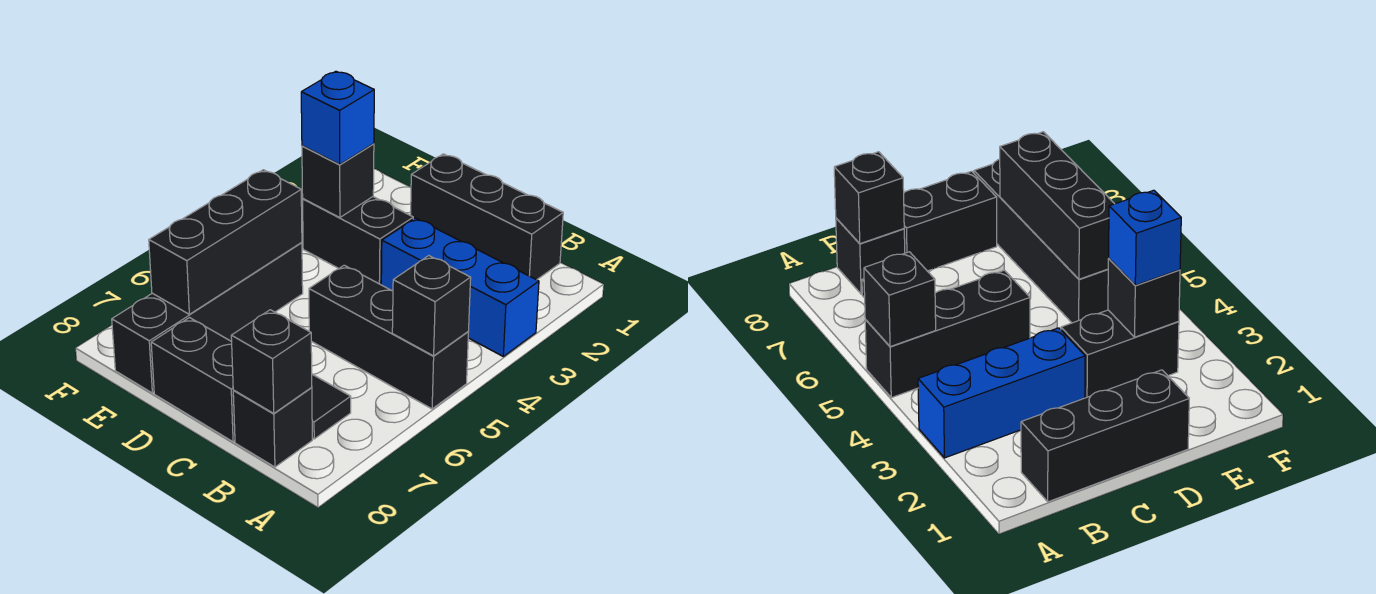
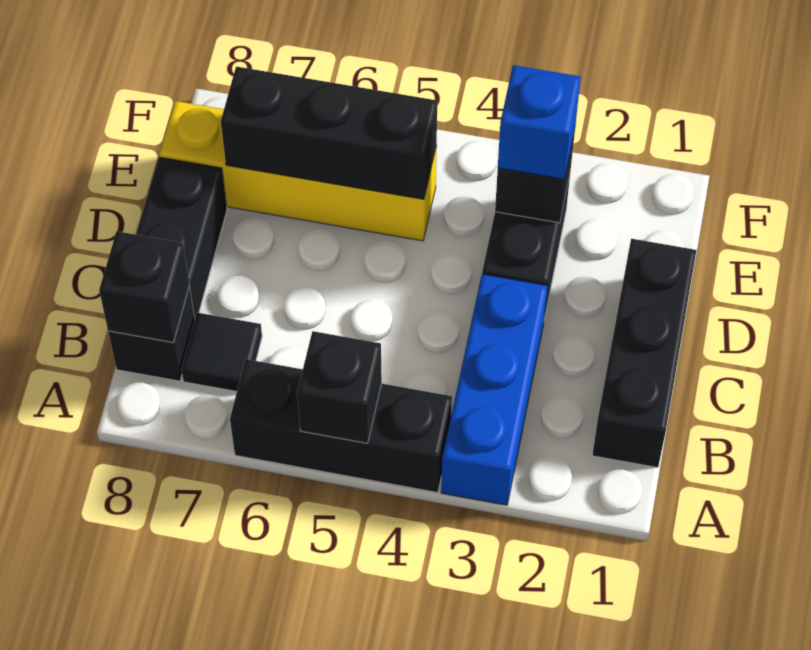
black 1x3 brick [309,265,468,409] -> black 1x3 brick turned to [230,359,452,493]
black 1x4 brick [112,243,303,393] -> yellow 1x4 brick [160,101,437,241]

